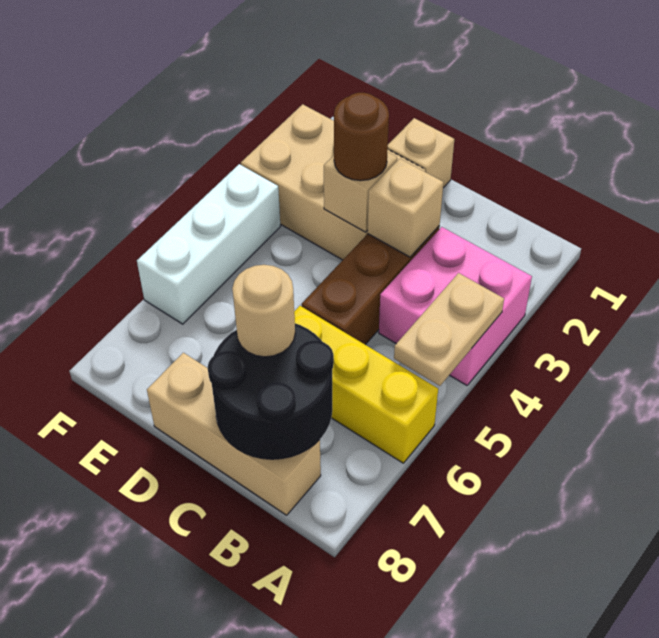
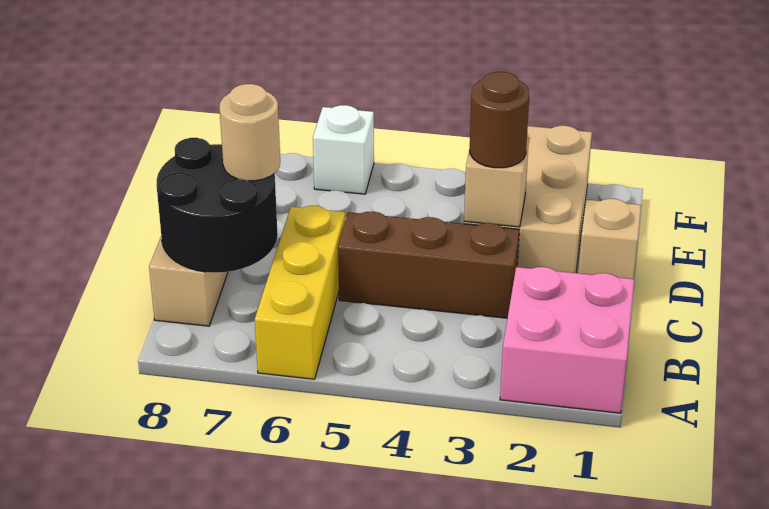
pink 2x2 brick [379,227,532,385] -> pink 2x2 brick moved to [500,267,634,413]
tan 1x2 plate [394,273,504,386] -> none
tan 1x1 brick [367,159,444,257] -> none
white 1x3 brick [137,164,280,324] -> white 1x1 brick [313,105,374,194]

